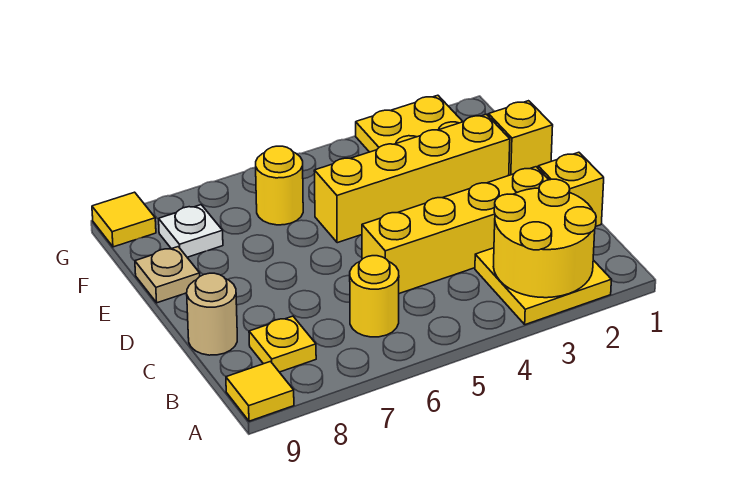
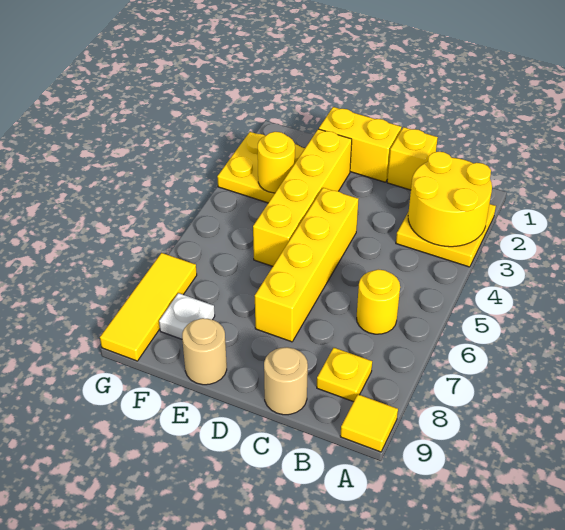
yellow 1x4 brick [362,167,549,294] -> yellow 1x4 brick moved to [255,188,359,342]
yellow 1x1 brick [488,101,553,175] -> yellow 1x2 brick [319,107,402,182]
tan 1x1 plate [135,247,200,303] -> tan 1x1 round brick [182,318,227,385]
yellow 1x1 round brick [256,146,303,225] -> yellow 1x1 round brick moved to [258,132,295,193]
yellow 1x1 tile [92,192,156,247] -> yellow 1x3 tile [100,253,197,361]

